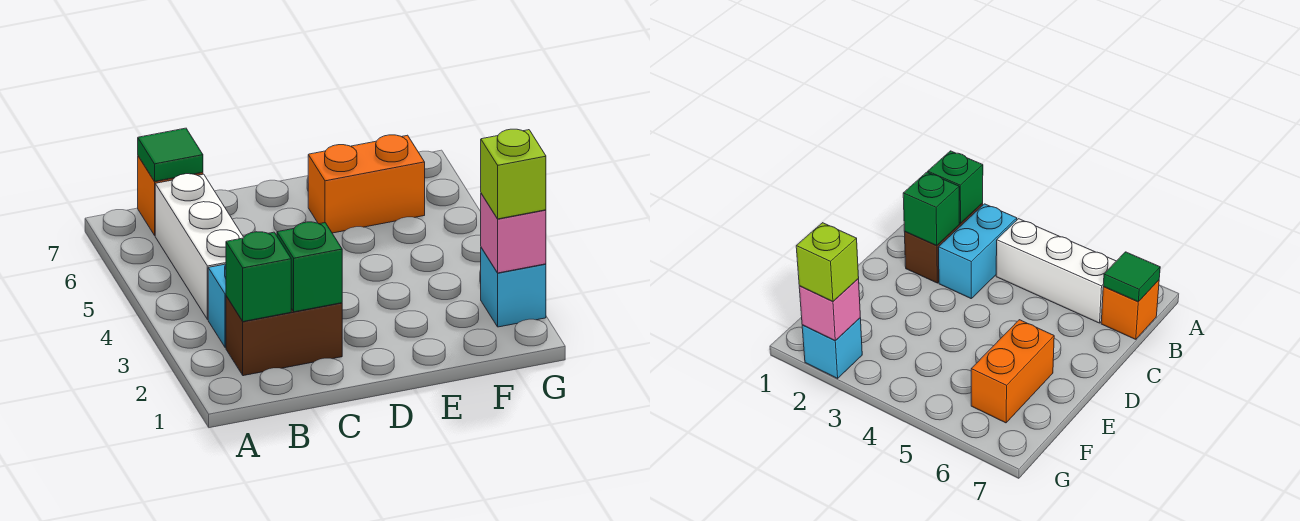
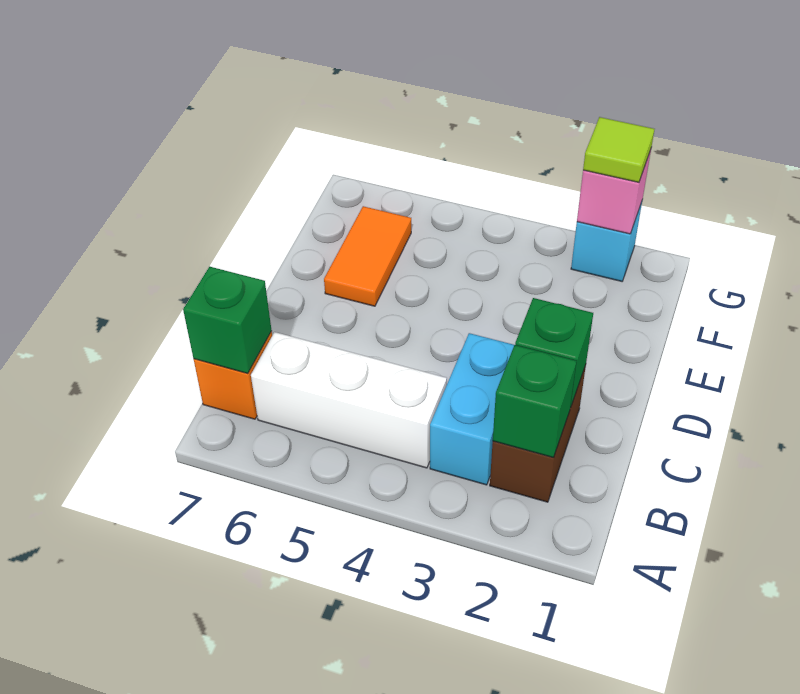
green 1x1 tile [138,128,203,181] -> green 1x1 brick [183,267,272,374]
orange 1x2 brick [308,135,425,233] -> orange 1x2 tile [324,206,411,306]
lime 1x1 brick [481,129,546,219] -> lime 1x1 tile [583,117,654,182]

